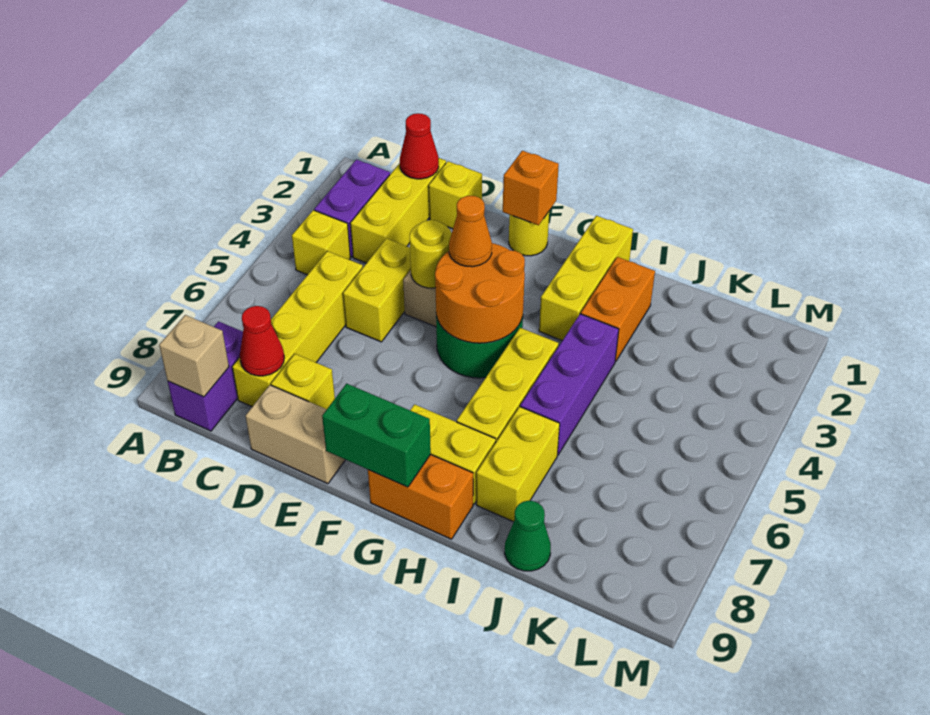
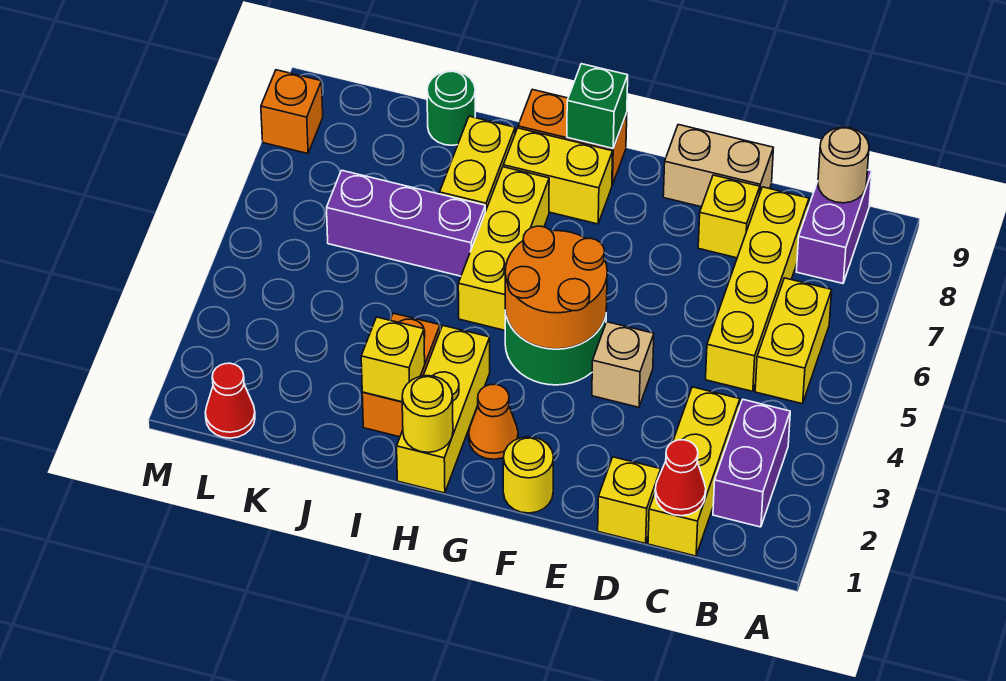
yellow 1x1 brick [292,210,350,275] -> yellow 1x1 brick moved to [361,317,425,402]
tan 1x1 brick [159,315,229,397] -> tan 1x1 round brick [818,127,869,203]
red 1x1 cone [240,306,284,376] -> red 1x1 cone moved to [205,363,255,438]
yellow 1x2 brick [343,239,411,342] -> yellow 1x2 brick moved to [755,278,832,404]
yellow 1x1 round brick [410,220,452,288] -> yellow 1x1 round brick moved to [402,376,453,452]
orange 1x1 brick [503,151,559,225] -> orange 1x1 brick moved to [261,70,323,154]
orange 1x1 cone [449,196,492,267] -> orange 1x1 cone moved to [469,384,518,459]
green 1x2 brick [322,384,431,487] -> green 1x1 brick [567,64,628,148]
purple 1x3 brick [520,314,619,455] -> purple 1x3 brick turned to [327,170,485,276]
green 1x1 cone [505,501,551,571] -> green 1x1 round brick [427,71,475,145]

